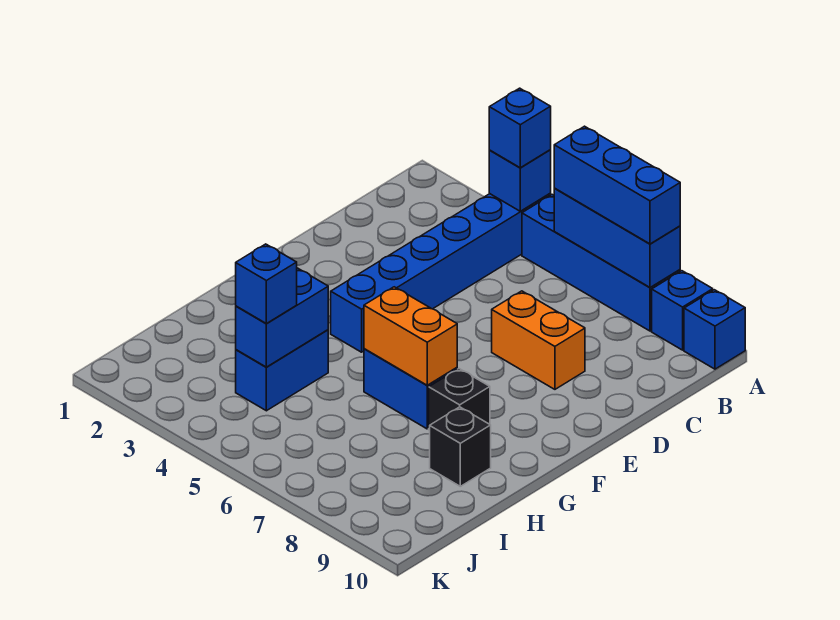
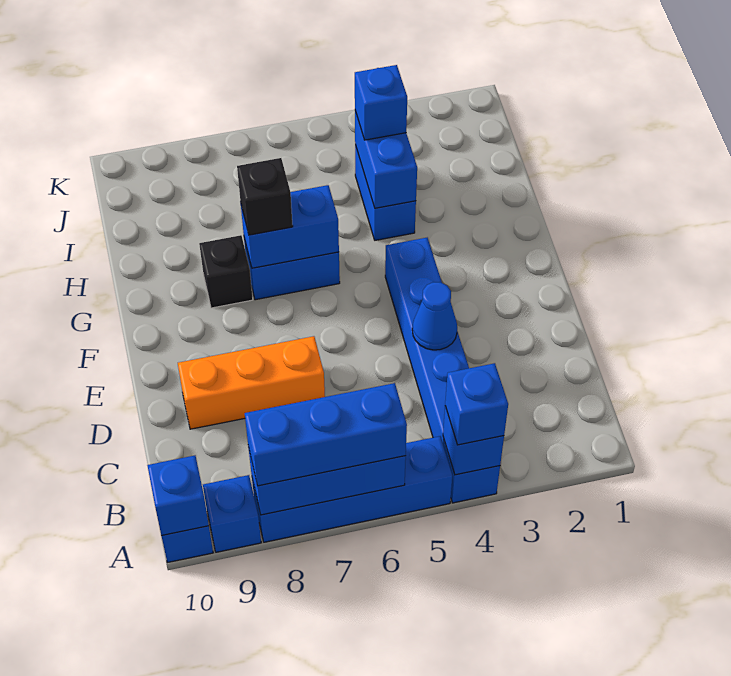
none -> blue 1x1 brick [147,456,209,536]
none -> blue 1x1 cone [412,282,457,350]
orange 1x2 brick [492,291,585,389] -> orange 1x3 brick [178,336,325,429]
orange 1x2 brick [364,287,457,385] -> blue 1x2 brick [241,185,339,268]
black 1x1 brick [430,407,491,486] -> black 1x1 brick moved to [237,158,293,235]

